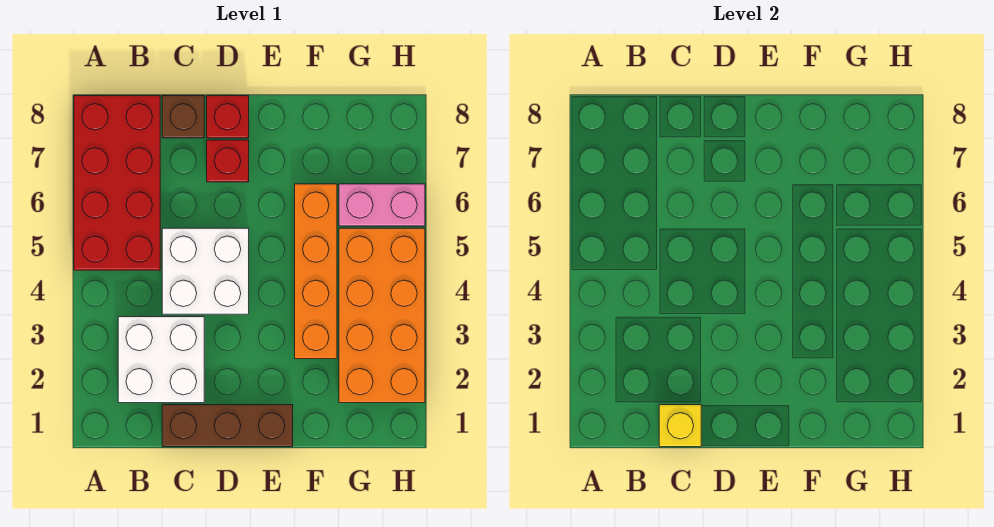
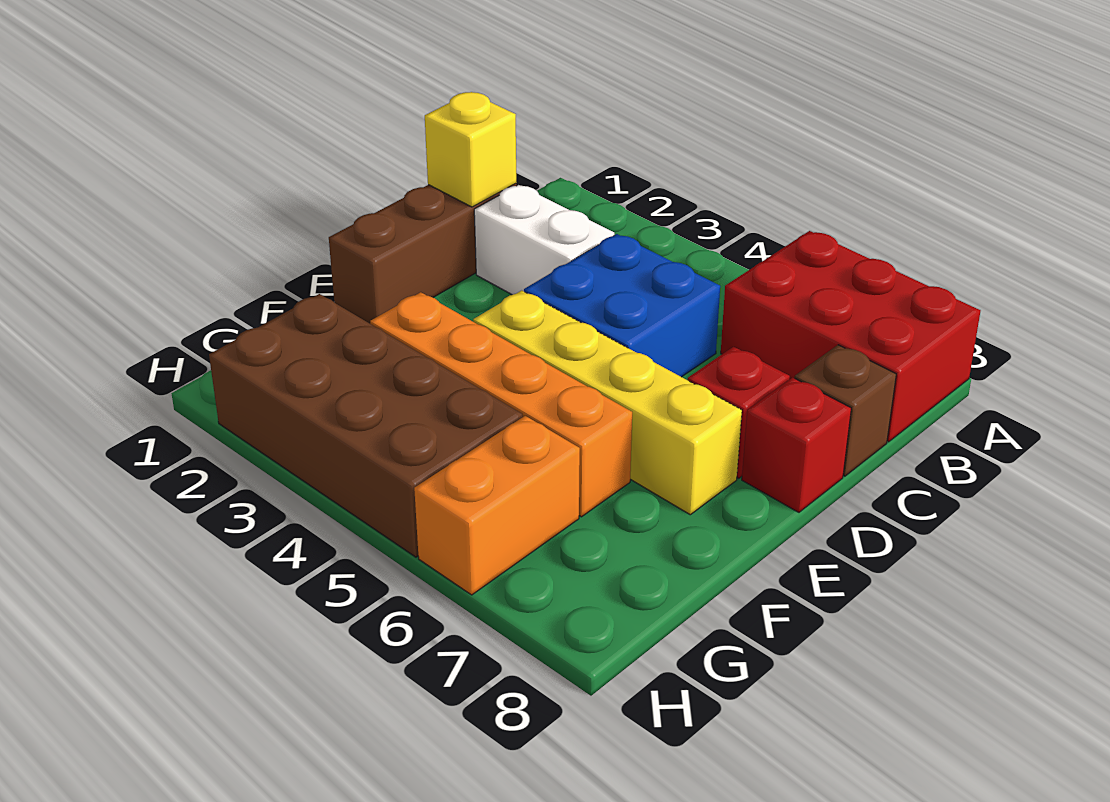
red 2x4 brick [74,96,160,270] -> red 2x3 brick [721,231,980,442]
white 2x2 brick [118,317,204,403] -> white 1x2 brick [474,185,614,295]
white 2x2 brick [162,228,249,314] -> blue 2x2 brick [524,234,720,377]
none -> yellow 1x4 brick [473,290,742,515]
orange 2x4 brick [339,228,425,403] -> brown 2x4 brick [209,294,523,557]
pink 1x2 brick [339,184,425,226] -> orange 1x2 brick [414,416,580,595]

